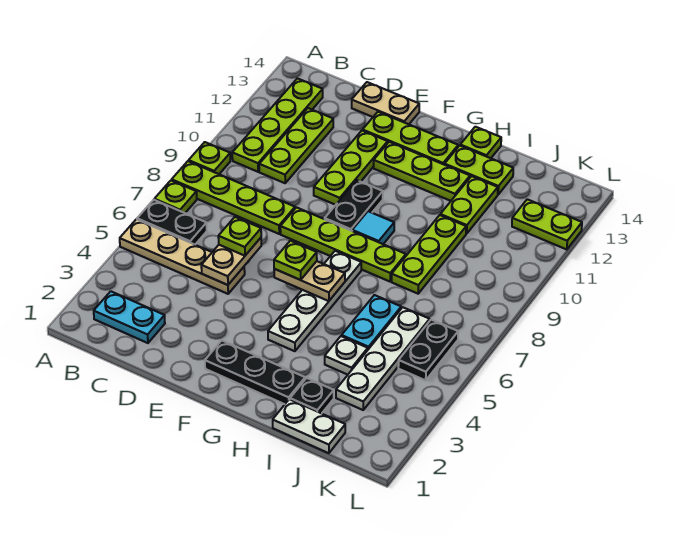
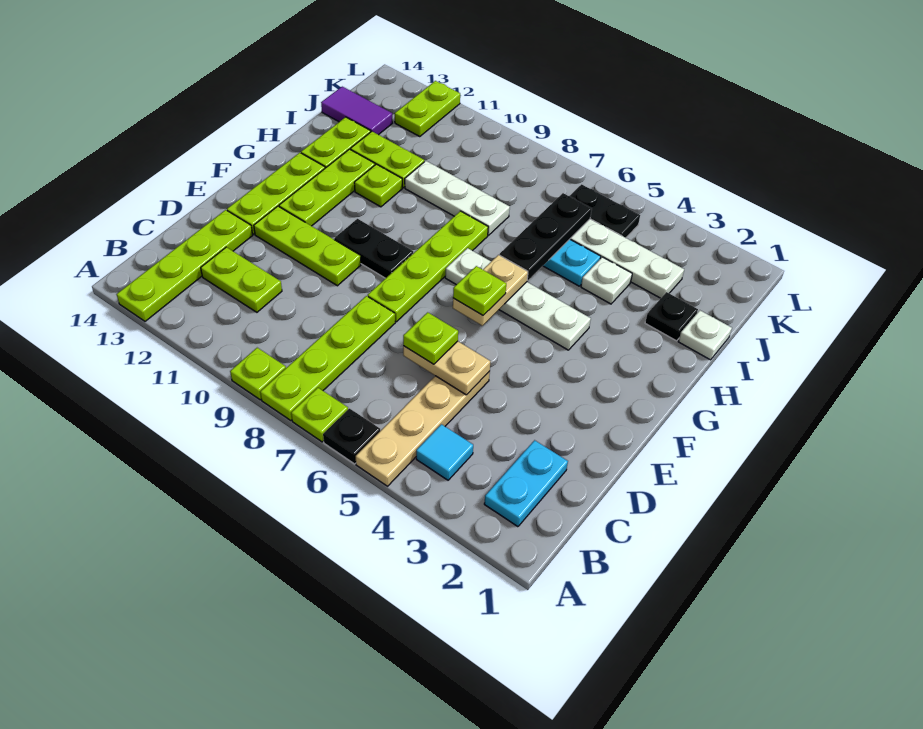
black 1x2 plate [137,200,207,245] -> black 1x1 plate [323,409,380,464]
lime 1x4 plate [232,78,323,172] -> lime 1x4 plate turned to [117,210,253,321]
lime 1x3 plate [259,108,333,183] -> lime 1x2 plate [201,247,282,312]
tan 1x2 plate [352,82,419,124] -> none
black 1x3 plate [205,341,305,404] -> black 1x3 plate moved to [500,193,592,280]
cyan 1x1 tile [352,211,394,244] -> cyan 1x1 tile moved to [416,424,473,480]
lime 1x1 plate [460,127,501,158] -> lime 1x1 plate moved to [354,164,402,207]
white 1x2 plate [273,399,345,453] -> white 1x1 plate [678,310,732,360]
lime 1x3 plate [392,215,466,294] -> white 1x3 plate [405,161,510,235]
none -> purple 1x2 tile [321,87,393,135]

